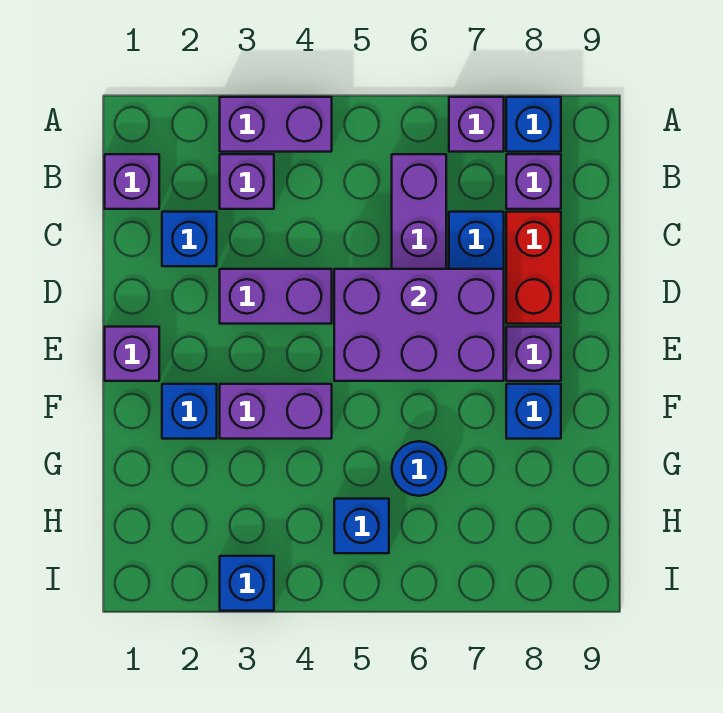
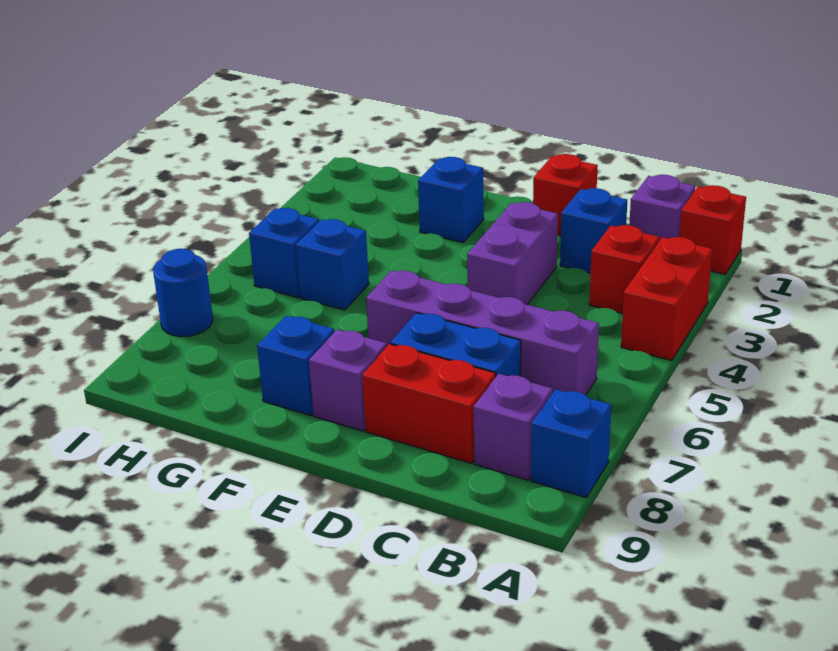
none -> red 1x1 brick [679,185,746,274]
purple 1x2 brick [220,97,332,152] -> red 1x2 brick [621,237,712,360]
purple 1x1 brick [449,97,504,152] -> none
purple 1x1 brick [220,154,274,209] -> red 1x1 brick [589,225,660,313]
none -> red 1x1 brick [533,154,598,236]
purple 2x3 brick [334,269,504,381] -> none
purple 1x1 brick [105,327,159,381] -> none
purple 1x2 brick [220,384,332,439] -> none
blue 1x1 round brick [392,441,446,496] -> blue 1x1 round brick moved to [153,249,213,337]
blue 1x1 brick [220,556,274,611] -> blue 1x1 brick moved to [296,219,369,310]

